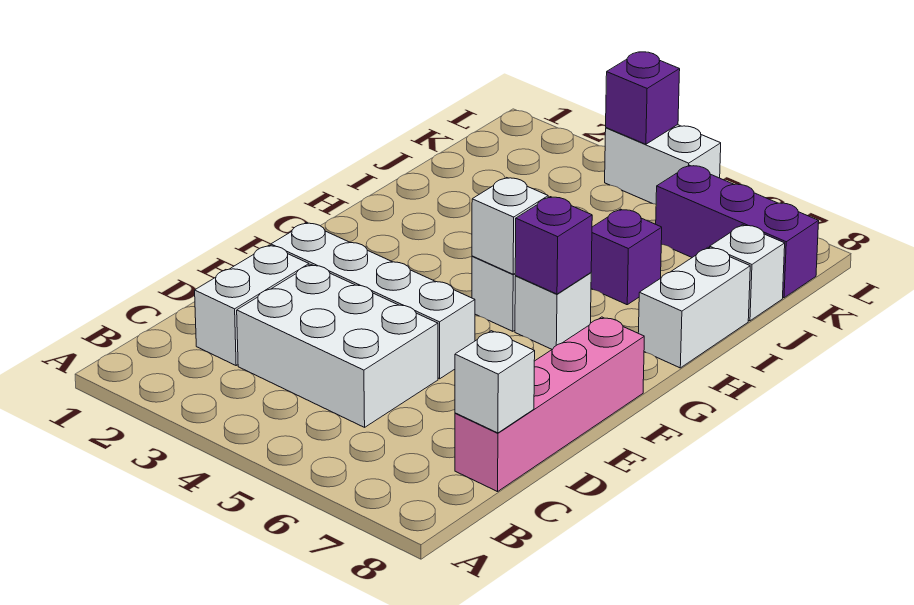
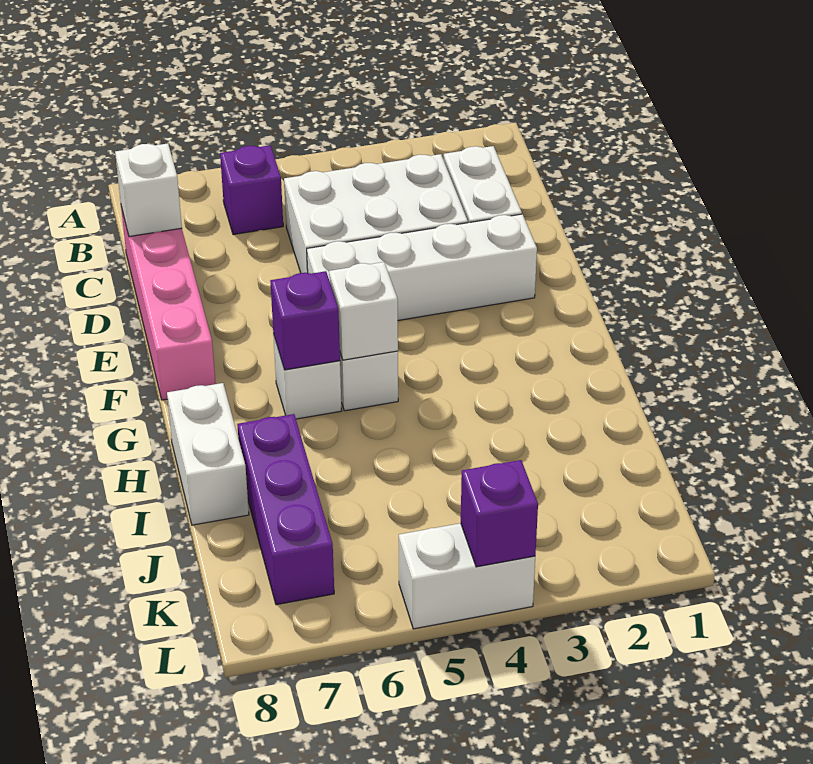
purple 1x1 brick [591,209,662,305] -> purple 1x1 brick moved to [220,145,283,235]
white 1x1 brick [710,225,785,321] -> none
purple 1x3 brick [656,165,819,298] -> purple 1x3 brick turned to [237,414,334,605]

